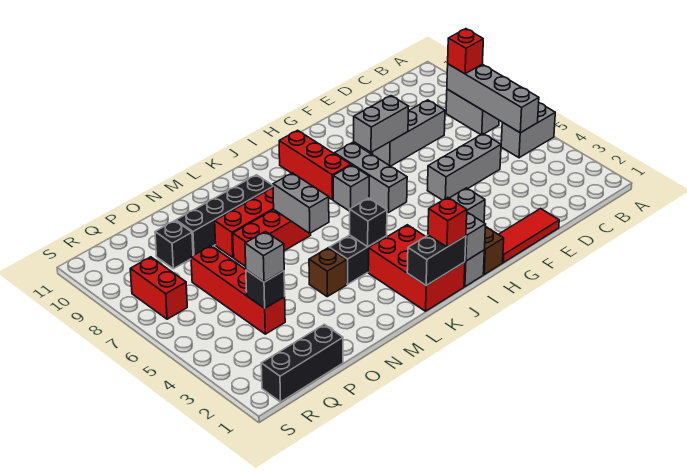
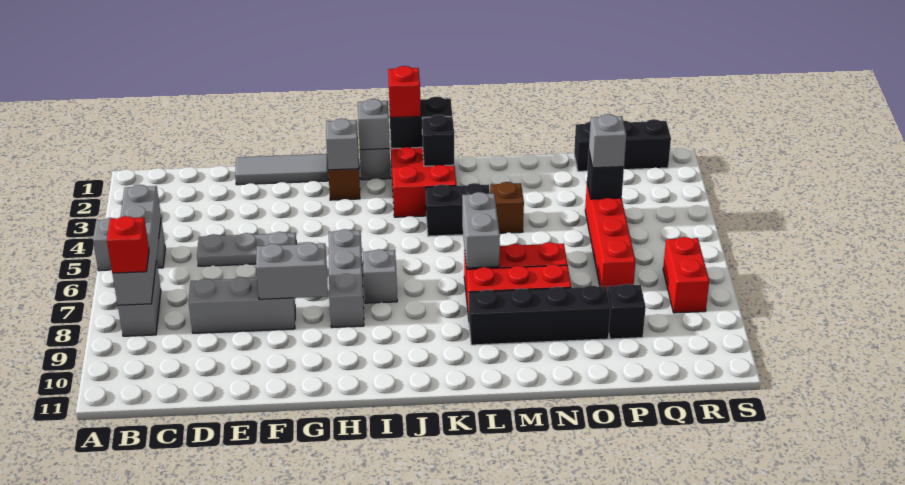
grey 1x3 brick [427,134,501,200] -> grey 1x3 plate [197,232,296,266]
red 1x3 tile [498,209,559,263] -> grey 1x3 tile [235,154,328,185]
red 1x3 brick [279,130,351,200] -> none
black 1x1 brick [350,198,387,247] -> black 1x1 brick moved to [422,115,454,166]

